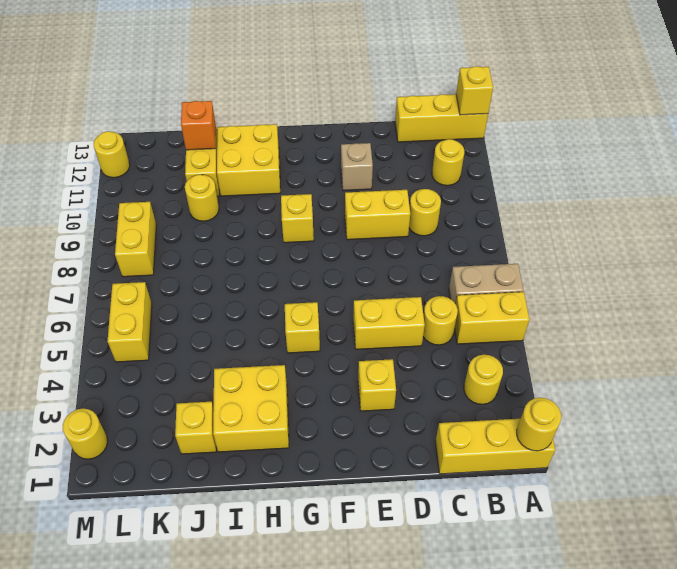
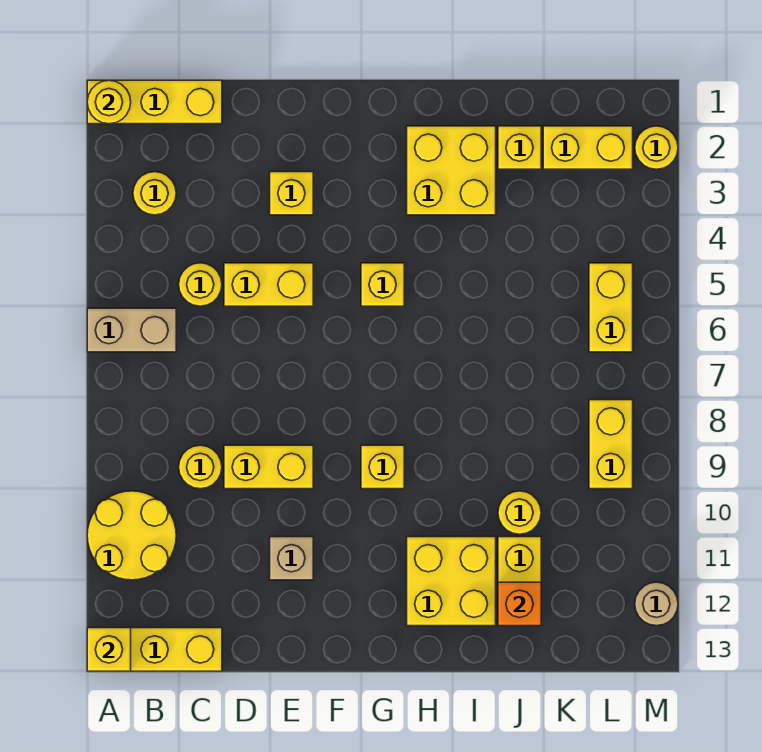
yellow 1x2 brick [455,292,529,344] -> yellow 1x2 brick moved to [543,126,633,169]
yellow 1x1 round brick [432,139,464,186] -> yellow 2x2 round brick [87,491,176,580]
yellow 1x1 round brick [94,131,130,178] -> tan 1x1 round brick [635,582,678,626]

